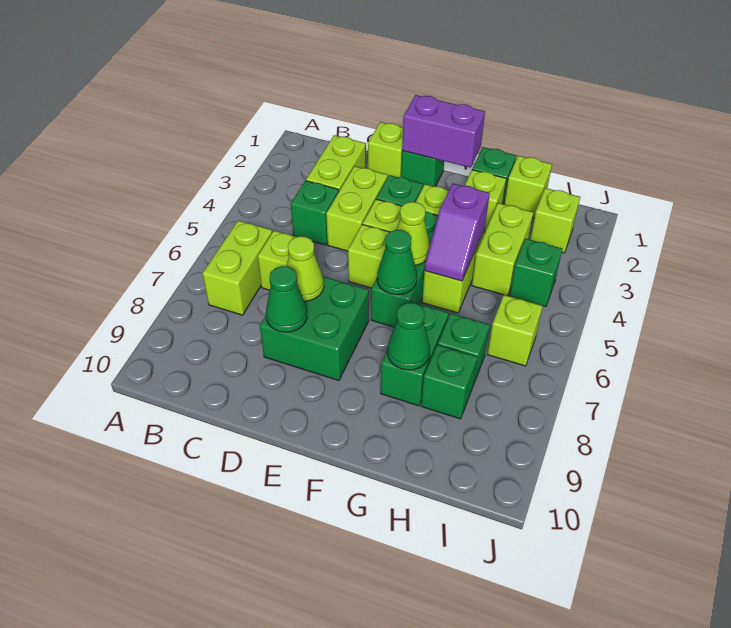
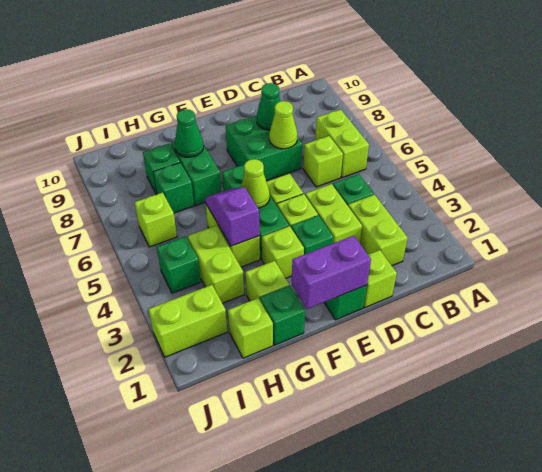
green 1x1 cone [377,230,417,295] -> none
lime 1x1 brick [530,188,580,253] -> lime 1x2 brick [148,285,227,357]

